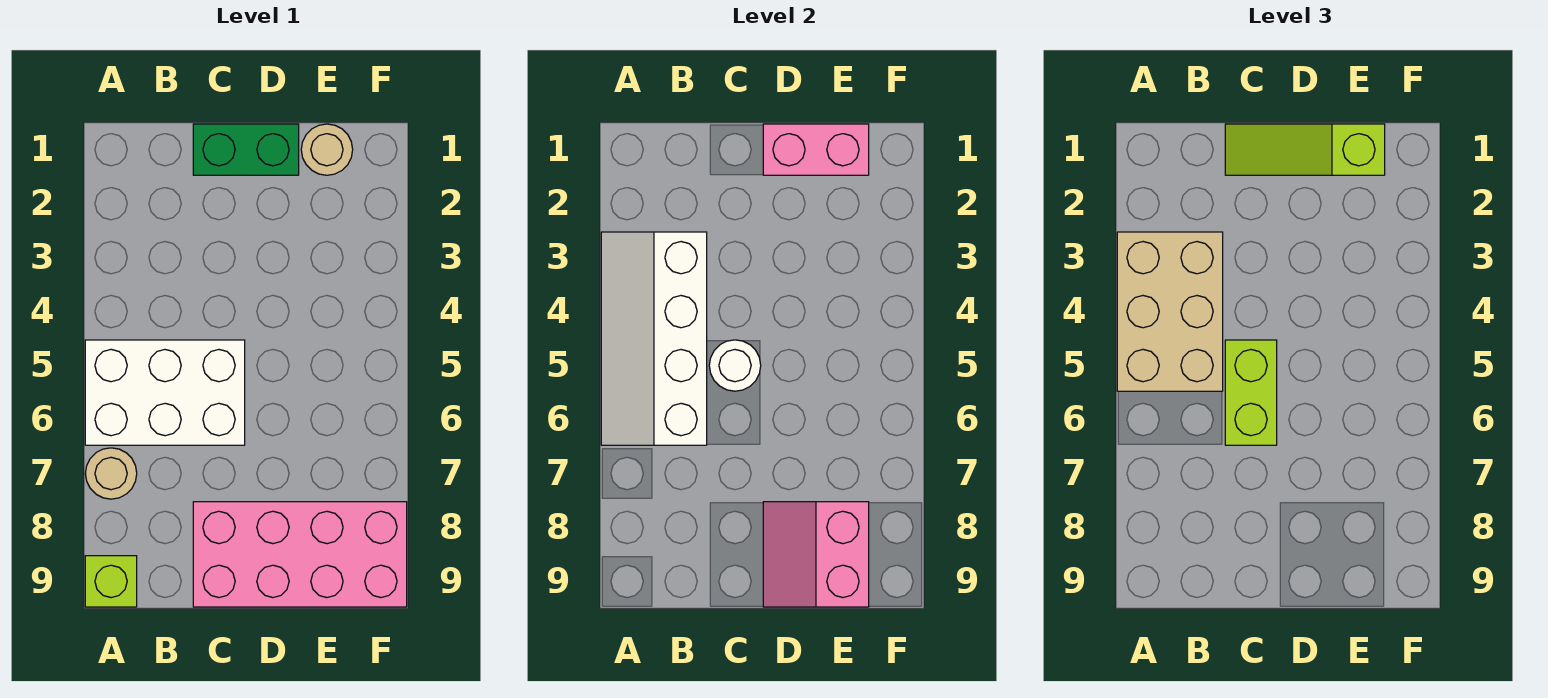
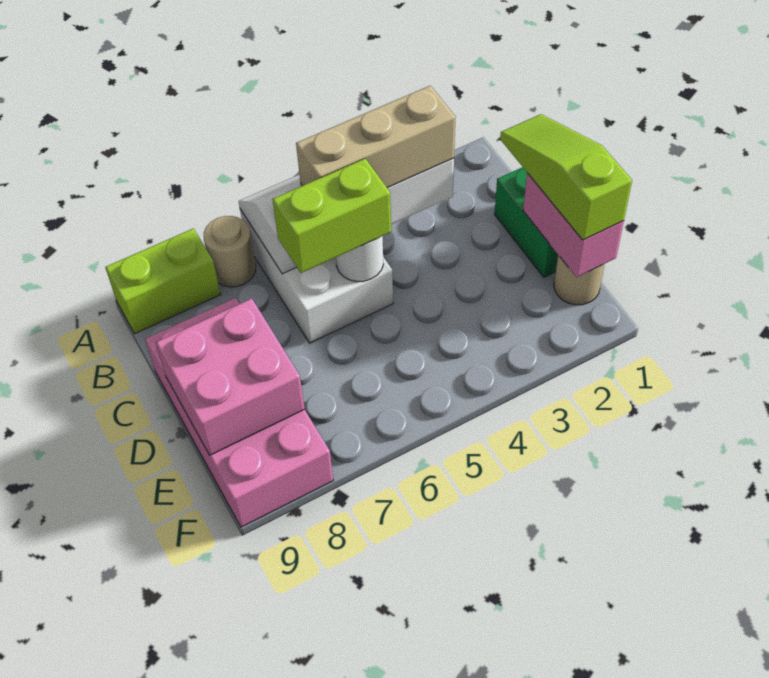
tan 2x3 brick [1117,232,1223,391] -> tan 1x3 brick [296,86,456,188]
lime 1x1 brick [85,556,137,607] -> lime 1x2 brick [105,229,221,334]
pink 2x2 slope [763,502,869,607] -> pink 2x2 brick [156,299,305,455]

